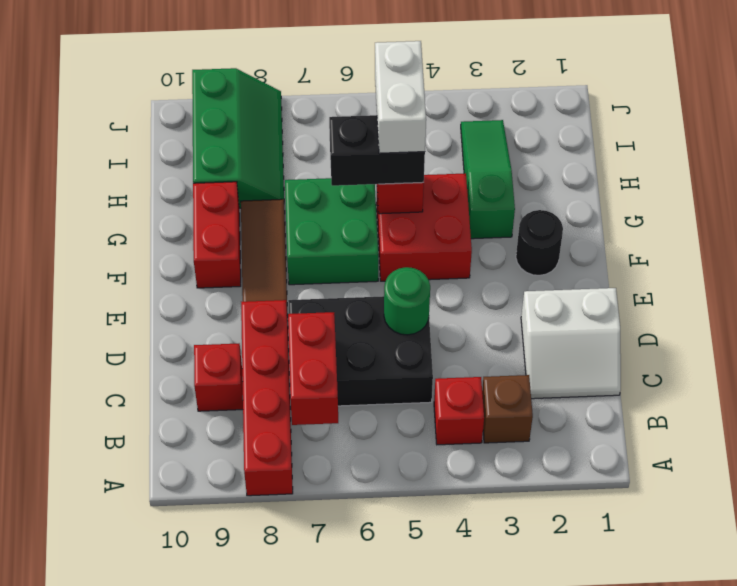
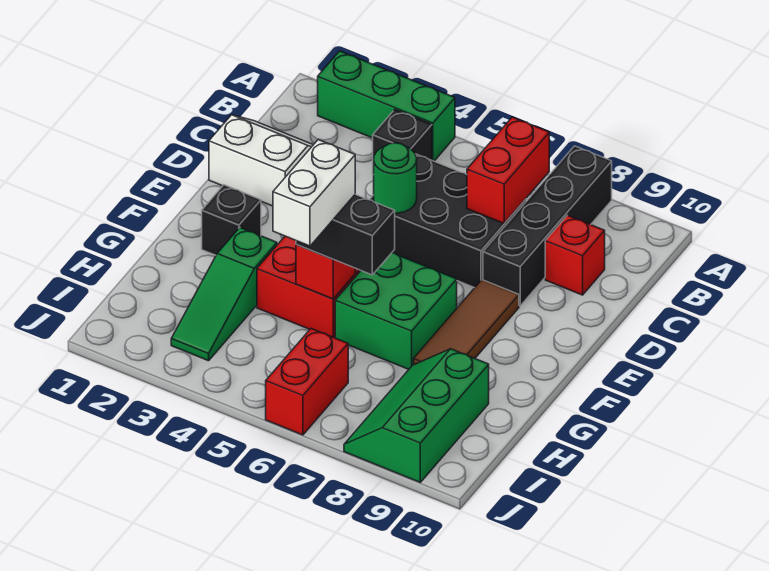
none -> green 1x3 brick [318,51,455,161]
red 1x4 brick [241,300,293,496] -> black 1x4 brick [483,146,612,306]
brown 1x1 brick [482,375,533,443] -> none
red 1x1 brick [434,377,484,445] -> black 1x1 brick [373,110,432,175]
black 1x1 round brick [516,210,563,275] -> black 1x1 brick [202,185,261,255]
red 1x2 brick [193,182,241,288] -> red 1x2 brick moved to [266,329,348,435]

